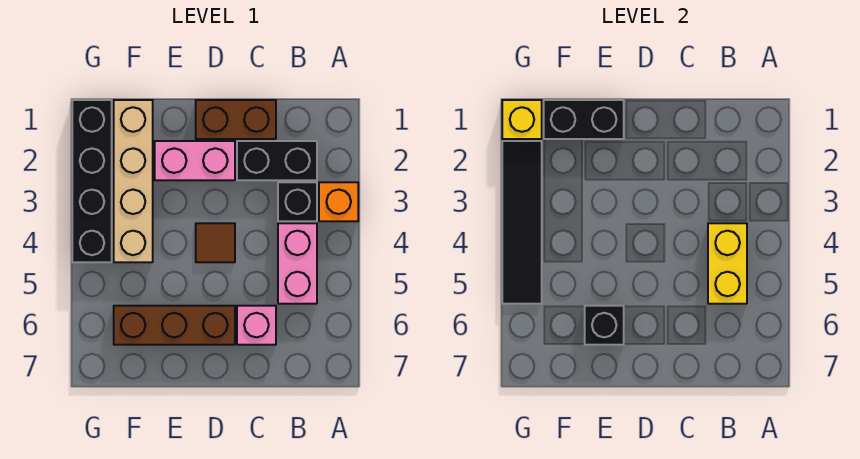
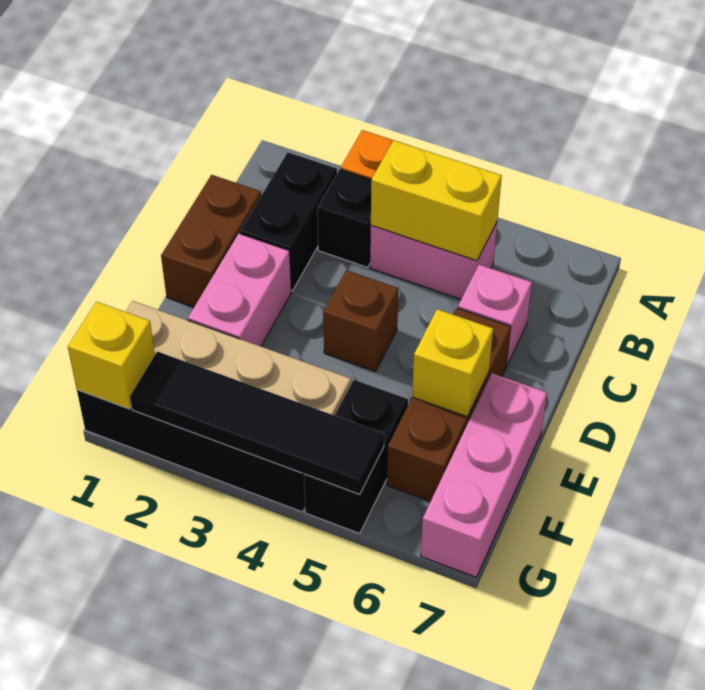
brown 1x1 tile [196,223,235,262] -> brown 1x1 brick [323,270,399,372]
black 1x2 brick [544,100,624,139] -> black 1x2 brick moved to [304,380,408,533]
black 1x1 brick [585,306,624,345] -> yellow 1x1 brick [412,309,493,417]
none -> pink 1x3 brick [421,373,547,577]

